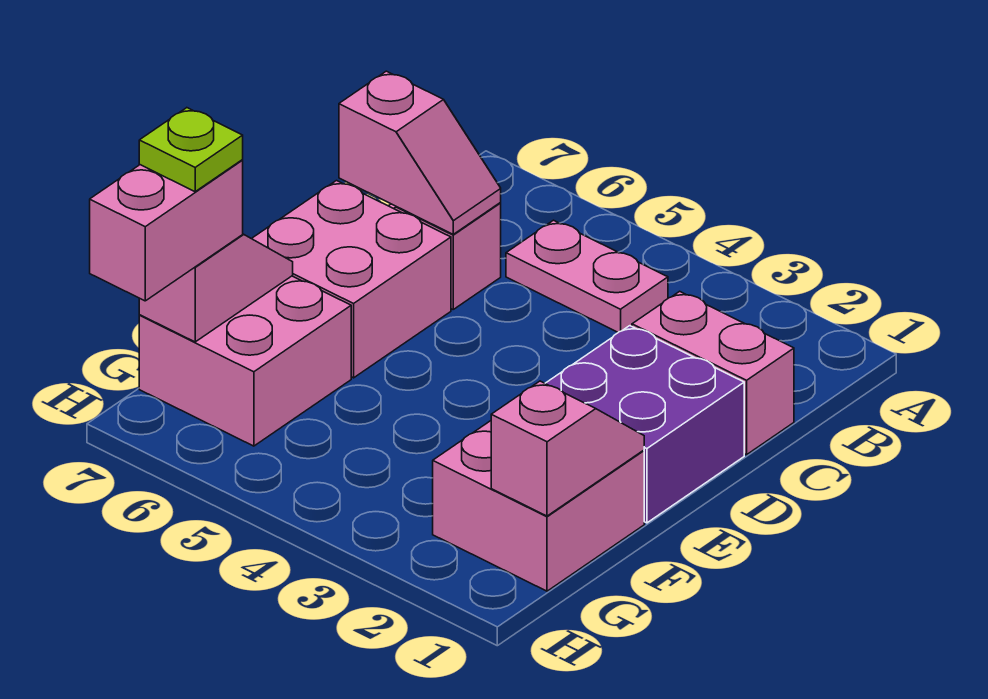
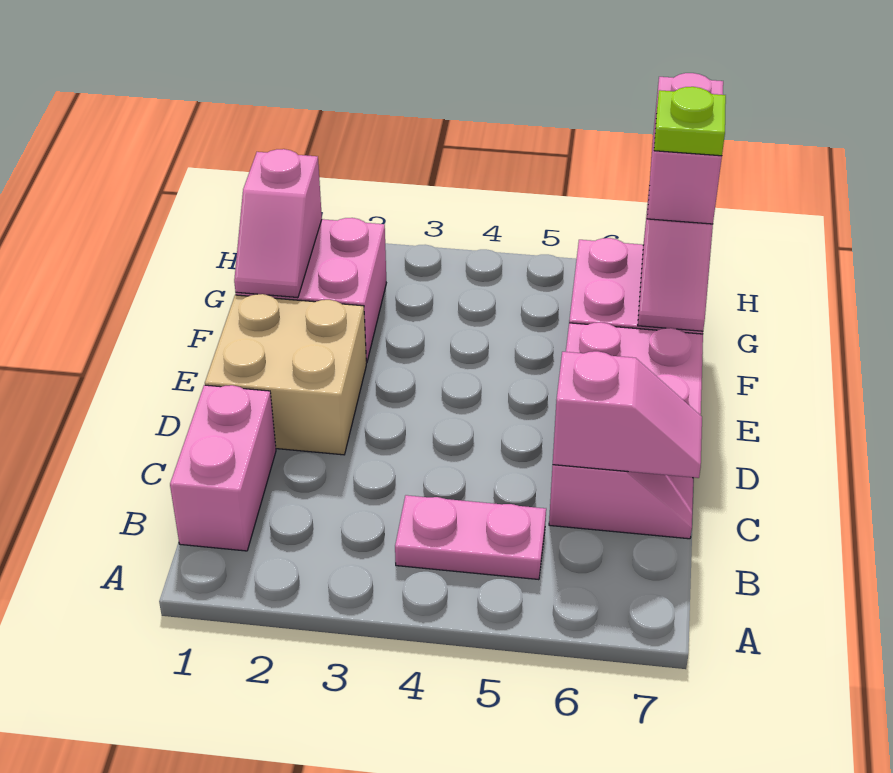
pink 1x2 brick [632,291,794,455] -> pink 1x2 brick turned to [170,385,276,551]
pink 1x2 slope [339,71,501,234] -> pink 1x2 slope turned to [553,351,702,478]
purple 2x2 brick [545,326,744,523] -> tan 2x2 brick [205,294,366,455]

